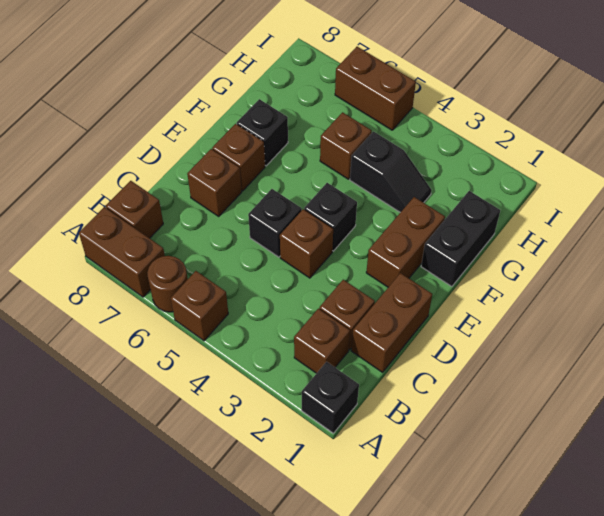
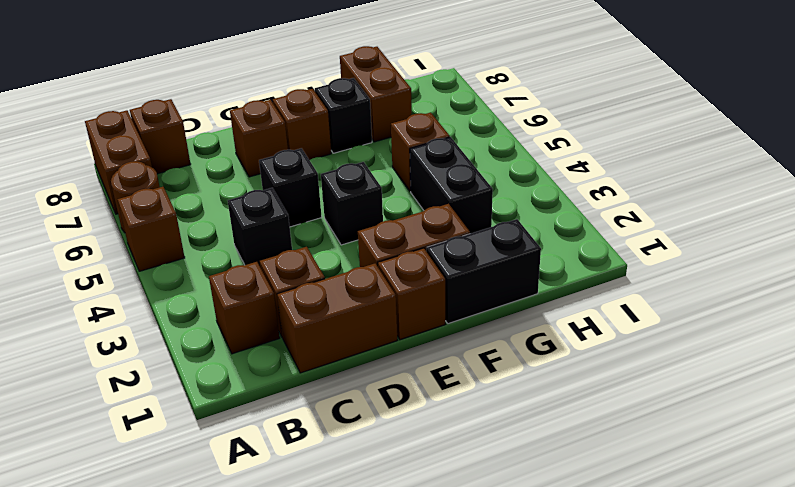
black 1x1 brick [302,362,359,433] -> black 1x1 brick moved to [228,188,292,266]
brown 1x1 brick [280,209,333,278] -> brown 1x1 brick moved to [378,248,445,340]
black 1x2 slope [350,131,432,212] -> black 1x2 brick [410,137,493,234]
brown 1x2 brick [335,47,416,130] -> brown 1x2 brick moved to [340,46,412,142]

